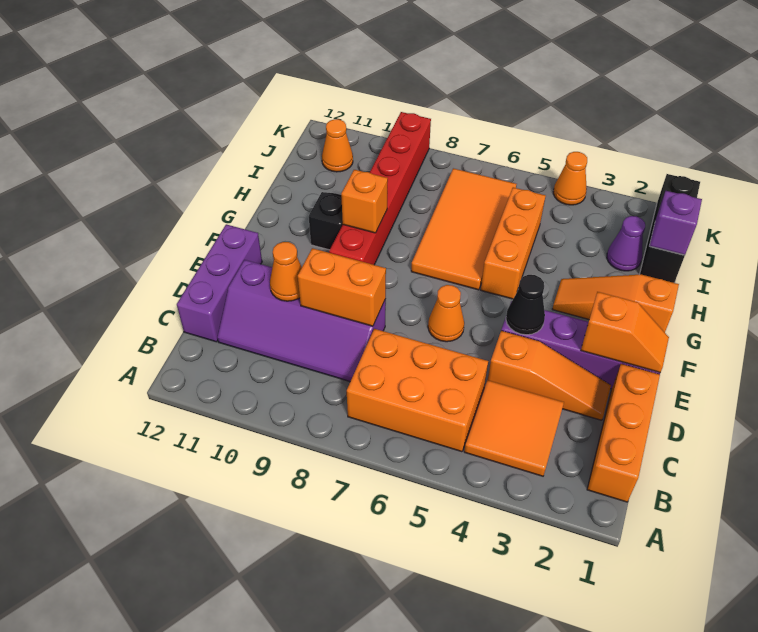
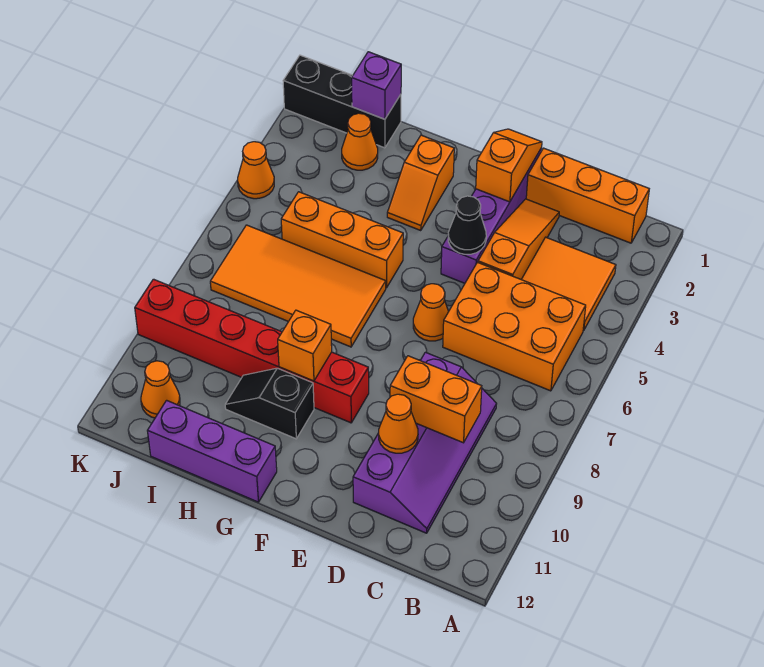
orange 2x3 brick [347,329,488,452] -> orange 2x3 brick turned to [443,262,586,391]
purple 1x3 brick [177,224,262,342] -> purple 1x3 brick moved to [147,400,277,502]
orange 1x2 brick [298,248,386,326] -> orange 1x2 brick turned to [390,356,482,443]
orange 1x3 slope [552,275,679,332] -> orange 1x2 slope [387,135,454,230]
purple 1x1 cone [607,216,645,271] -> orange 1x1 cone [342,113,378,170]

